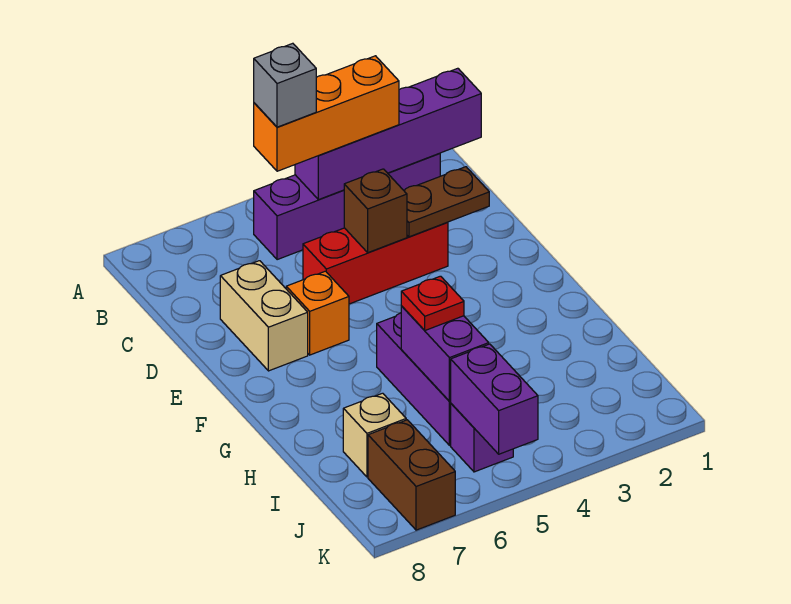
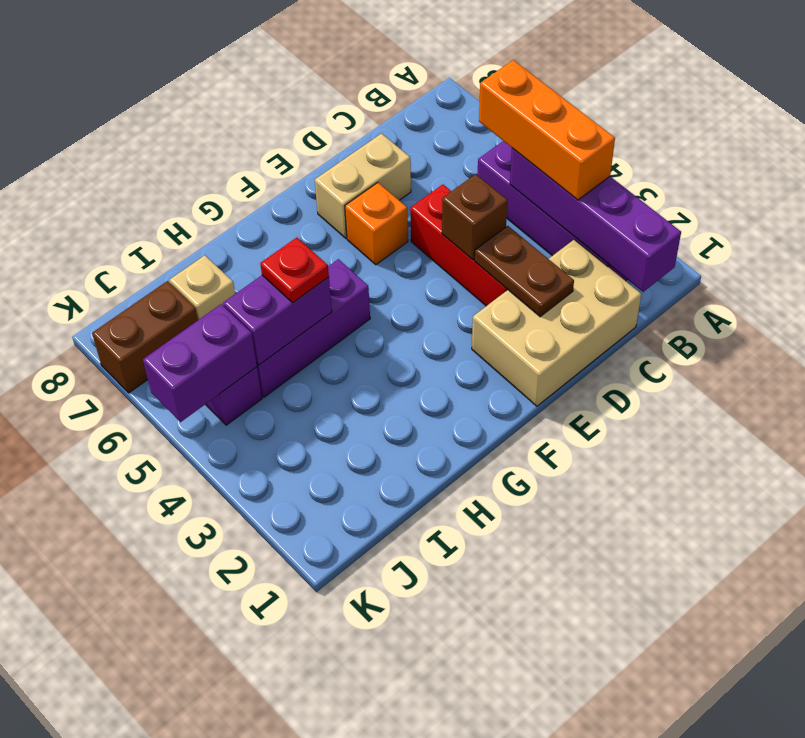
grey 1x1 brick [254,43,316,127] -> none
none -> tan 2x3 brick [472,240,641,406]

